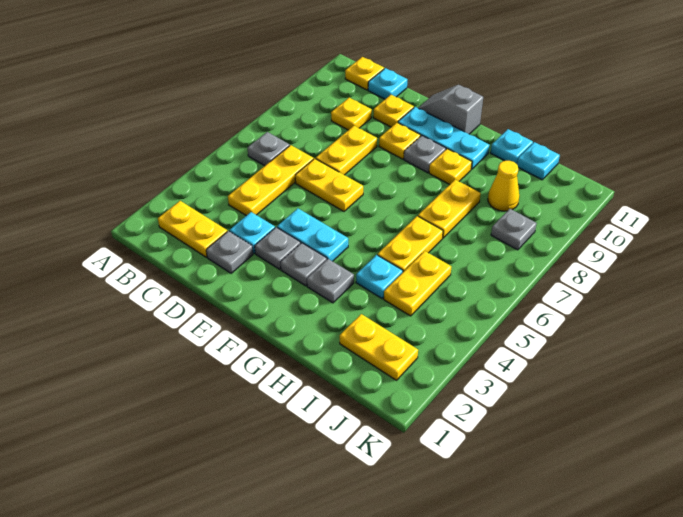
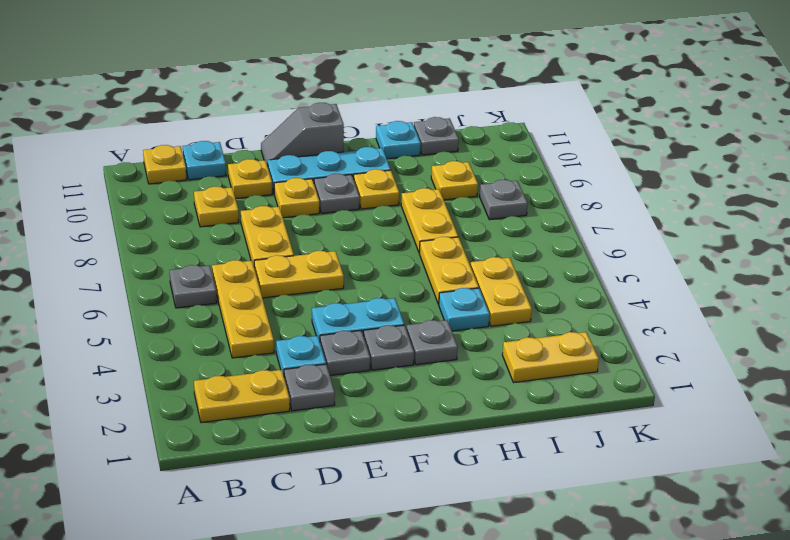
yellow 1x1 cone [488,161,519,211] -> yellow 1x1 plate [431,161,478,200]
cyan 1x1 plate [517,142,560,180] -> grey 1x1 plate [414,117,459,155]

